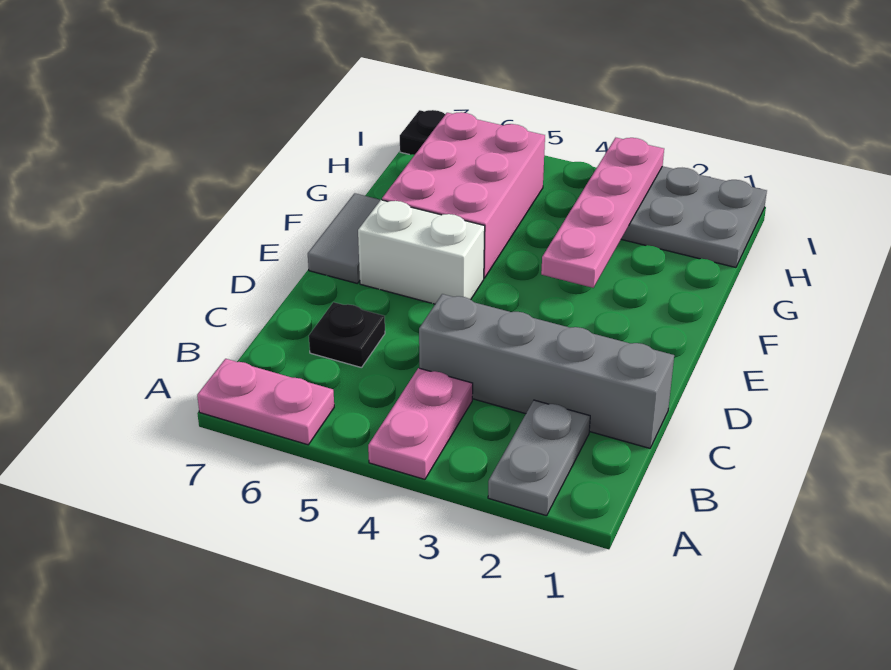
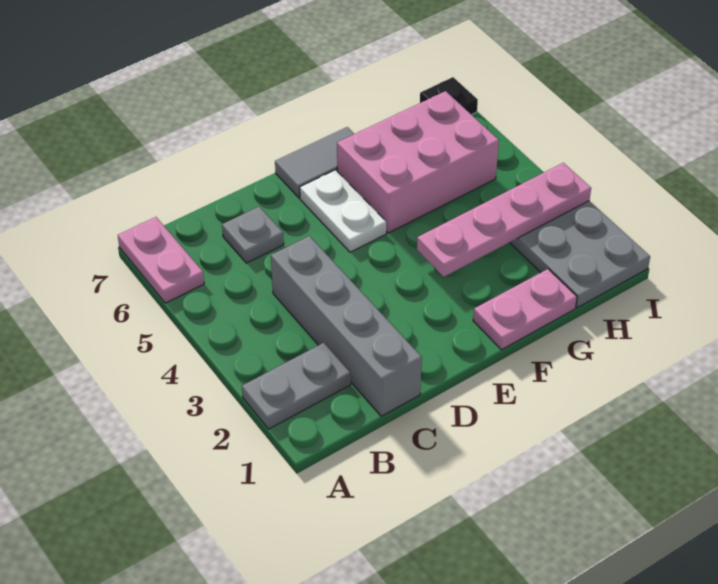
pink 1x2 plate [368,368,473,479] -> pink 1x2 plate moved to [473,269,577,350]
black 1x1 plate [309,302,385,368] -> grey 1x1 plate [222,207,284,263]
white 1x2 brick [358,200,485,304] -> white 1x2 plate [300,170,386,252]

